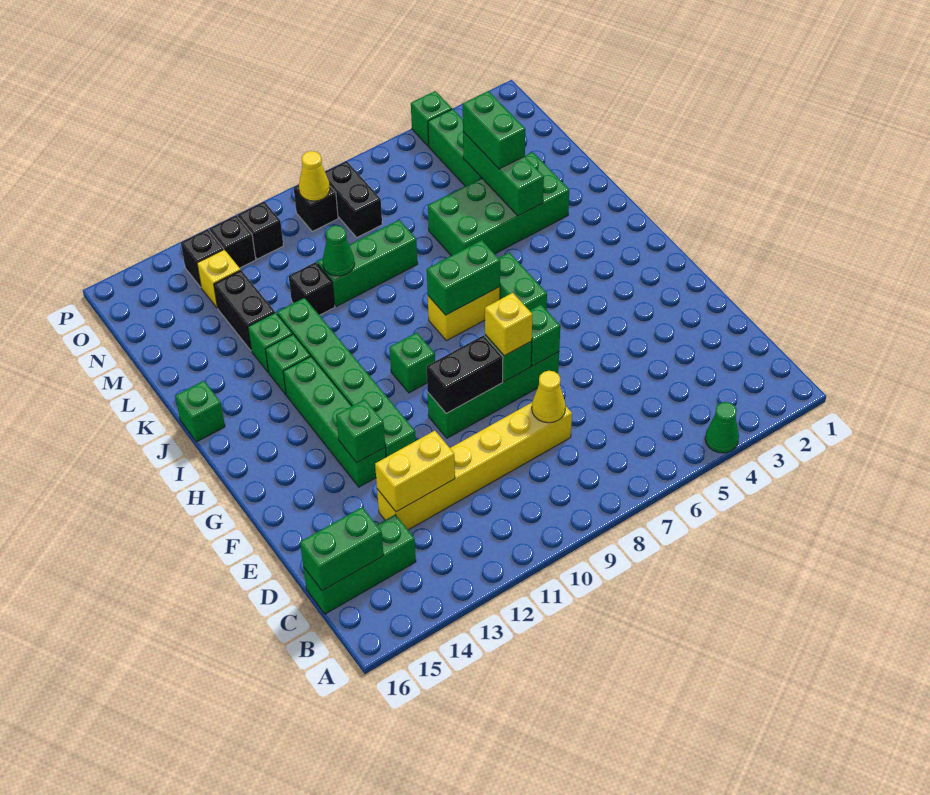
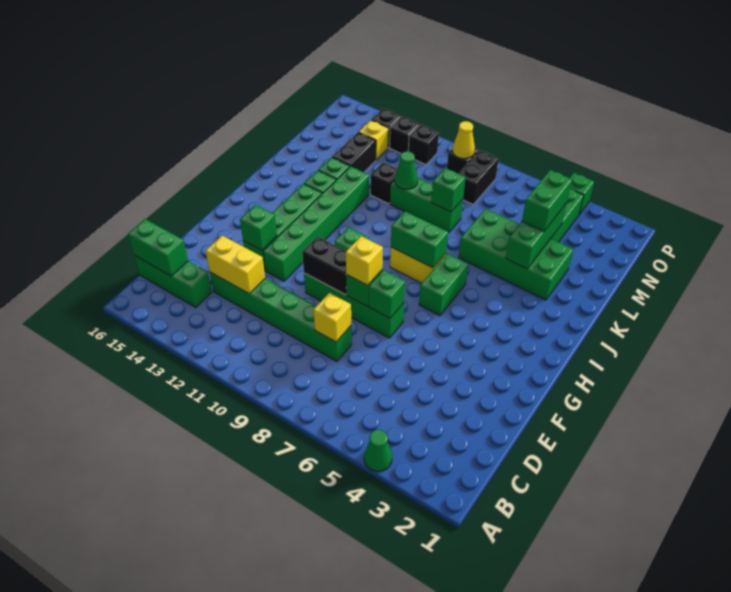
yellow 1x6 brick [377,403,572,530] -> green 1x6 brick [210,272,352,361]
yellow 1x1 cone [532,371,566,423] -> yellow 1x1 brick [314,293,351,342]
green 1x1 brick [175,381,225,442] -> green 1x1 brick moved to [431,168,466,212]

